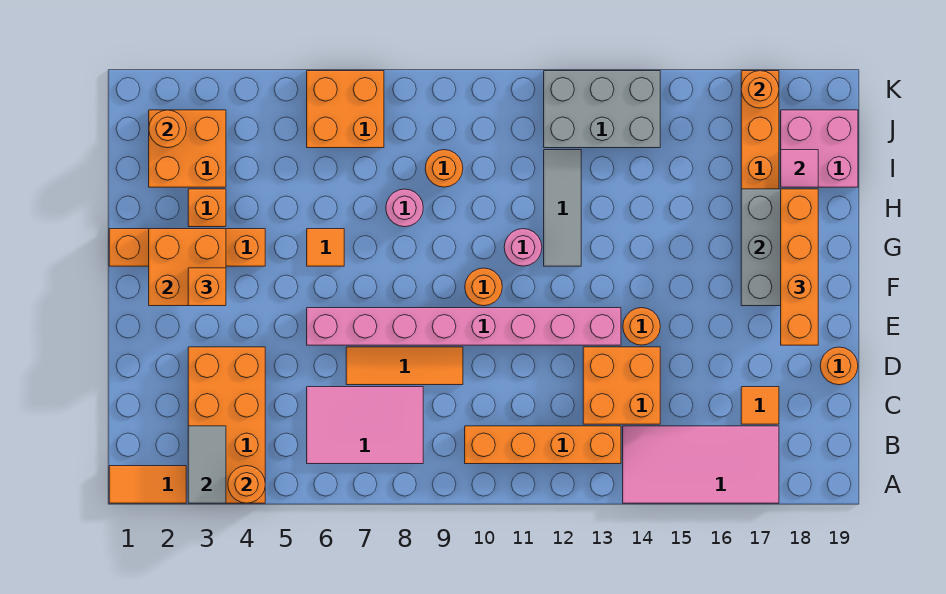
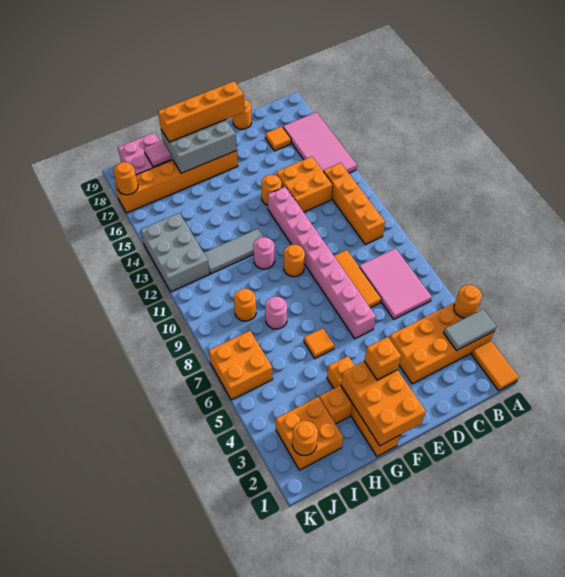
orange 2x2 brick [149,229,226,306] -> orange 2x3 brick [341,361,426,446]

